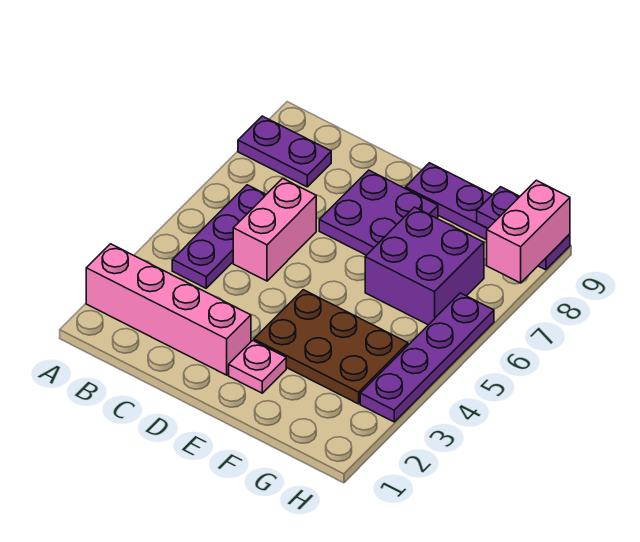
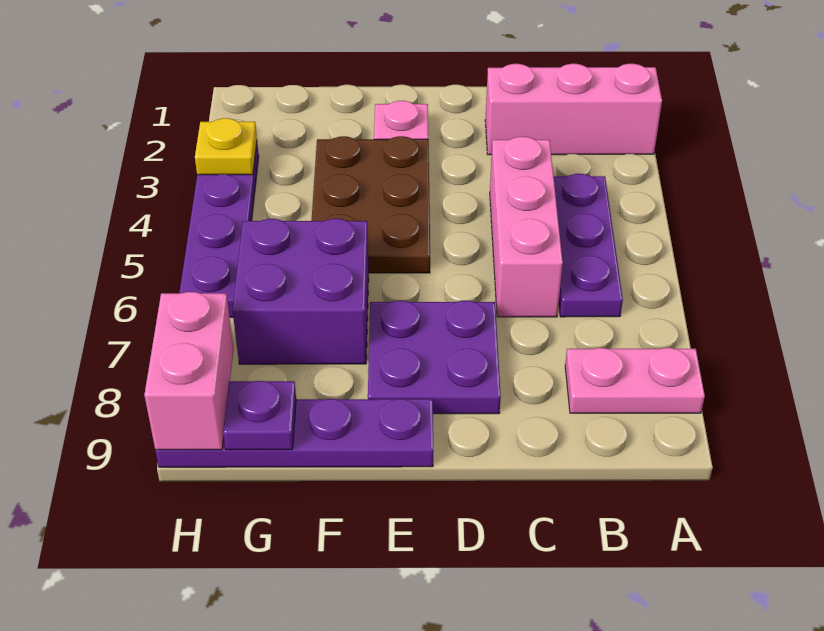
pink 1x4 brick [86,244,251,375] -> pink 1x3 brick [485,64,662,155]
purple 1x2 plate [238,116,331,187] -> pink 1x2 plate [565,348,705,413]
pink 1x2 brick [233,178,316,281] -> pink 1x3 brick [490,137,563,317]
brown 2x3 plate [254,290,408,404] -> brown 2x3 plate turned to [311,136,430,273]
none -> yellow 1x1 plate [195,118,257,175]

